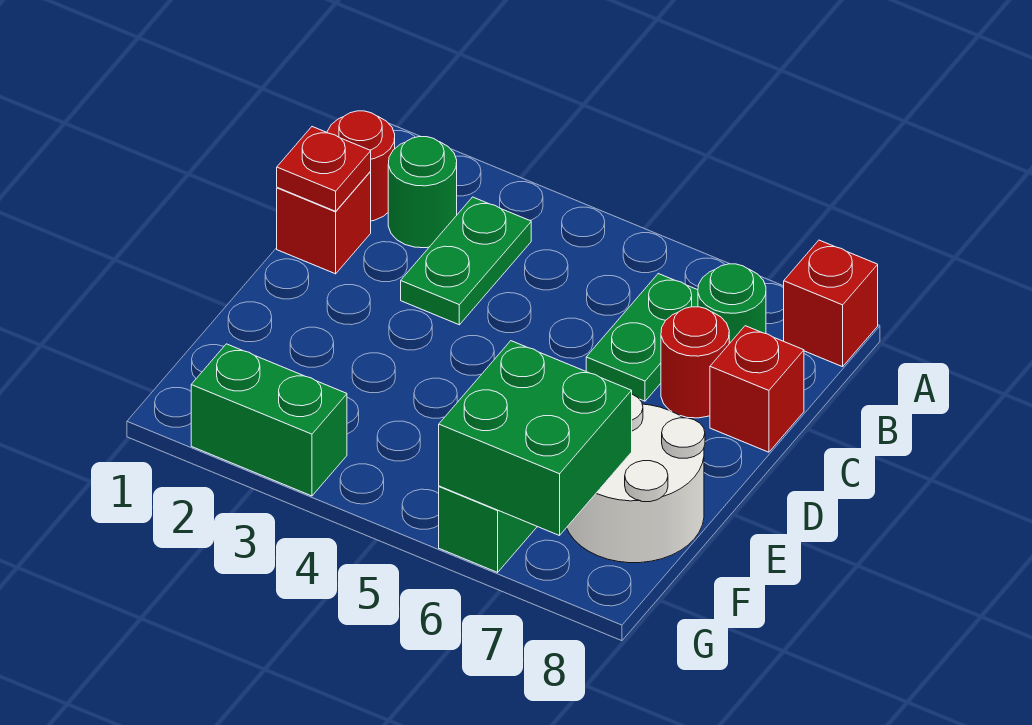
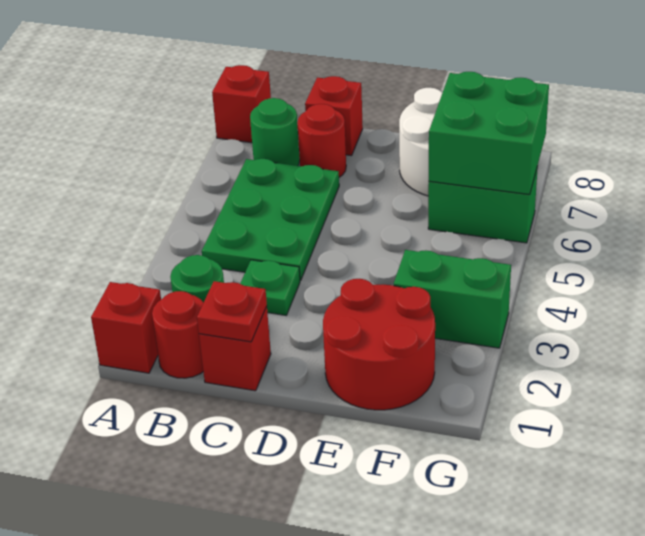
none -> red 1x1 brick [91,282,161,373]
green 1x2 plate [401,197,531,325] -> green 1x1 plate [240,260,300,315]
green 1x2 plate [586,274,698,401] -> green 2x3 plate [202,159,339,280]
none -> red 2x2 round brick [323,279,435,410]
green 1x2 brick [191,344,347,496] -> green 1x2 brick turned to [394,250,511,348]

